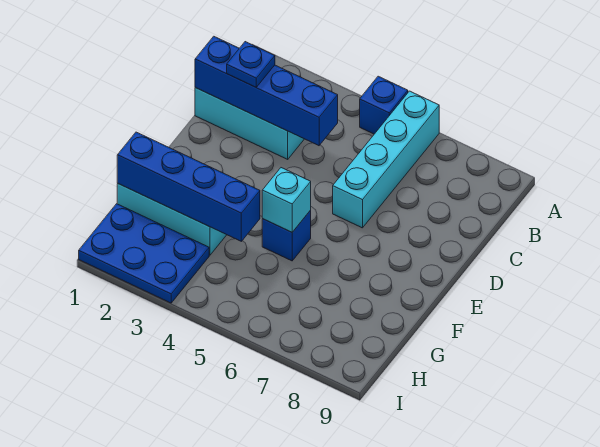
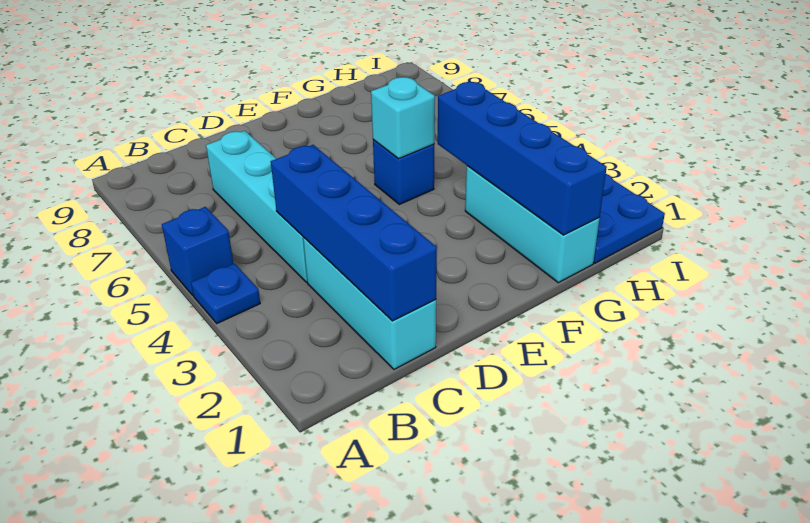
cyan 1x4 brick [333,91,439,228] -> cyan 1x4 brick turned to [206,131,307,282]
blue 1x1 plate [227,42,275,87] -> blue 1x1 plate moved to [191,263,260,323]

